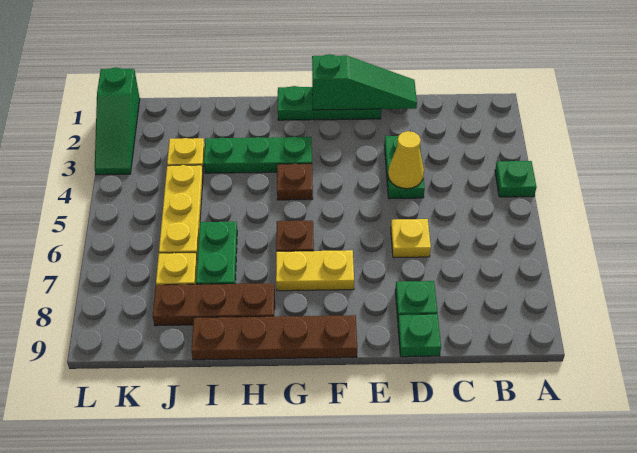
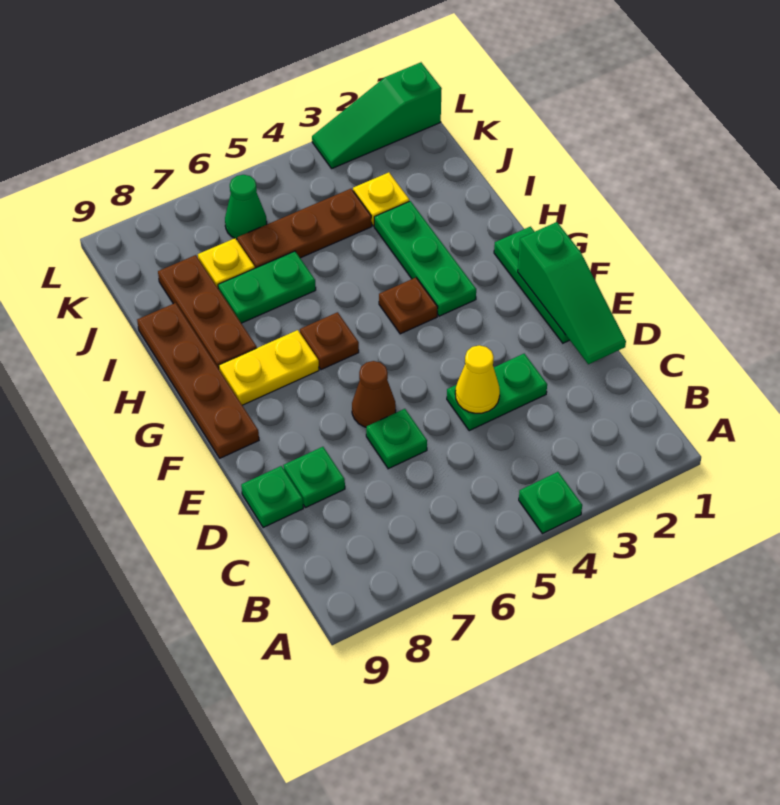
yellow 1x1 plate [391,219,431,258] -> green 1x1 plate [366,409,427,469]
none -> brown 1x1 cone [352,361,396,427]
yellow 1x2 plate [276,250,354,291] -> yellow 1x2 plate turned to [219,330,319,405]
yellow 1x3 plate [159,165,203,259] -> brown 1x3 plate [237,189,372,268]
none -> green 1x1 cone [225,175,267,239]

